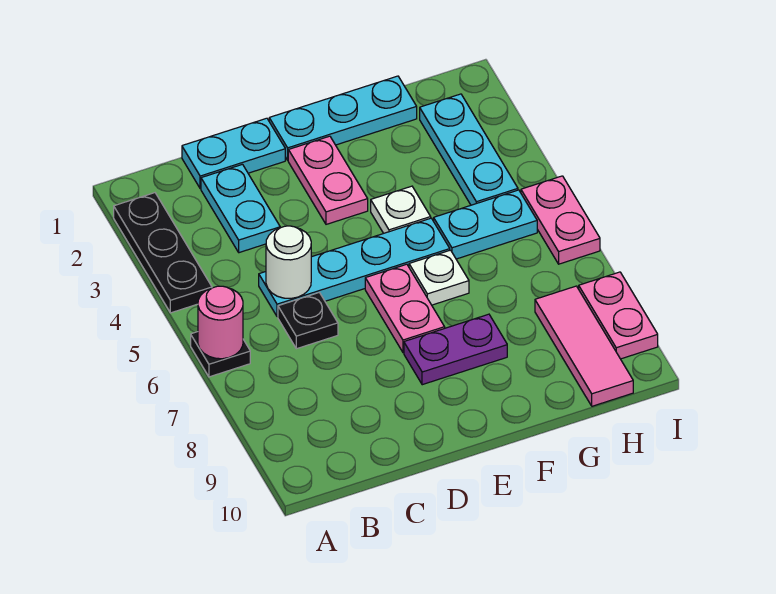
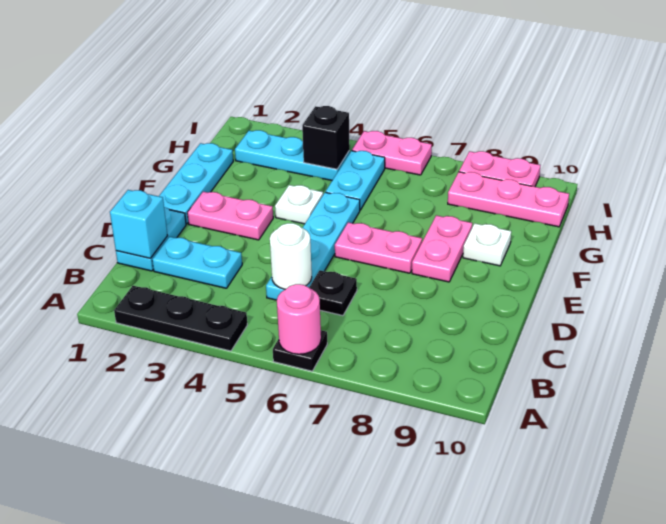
none -> cyan 1x1 brick [110,190,168,258]
purple 1x2 plate [404,314,507,385] -> pink 1x2 plate [412,215,472,282]
white 1x1 plate [409,250,469,305] -> white 1x1 plate moved to [463,223,511,266]
none -> black 1x1 brick [302,106,350,169]
pink 1x3 tile [535,286,633,406] -> pink 1x3 plate [448,172,569,227]

